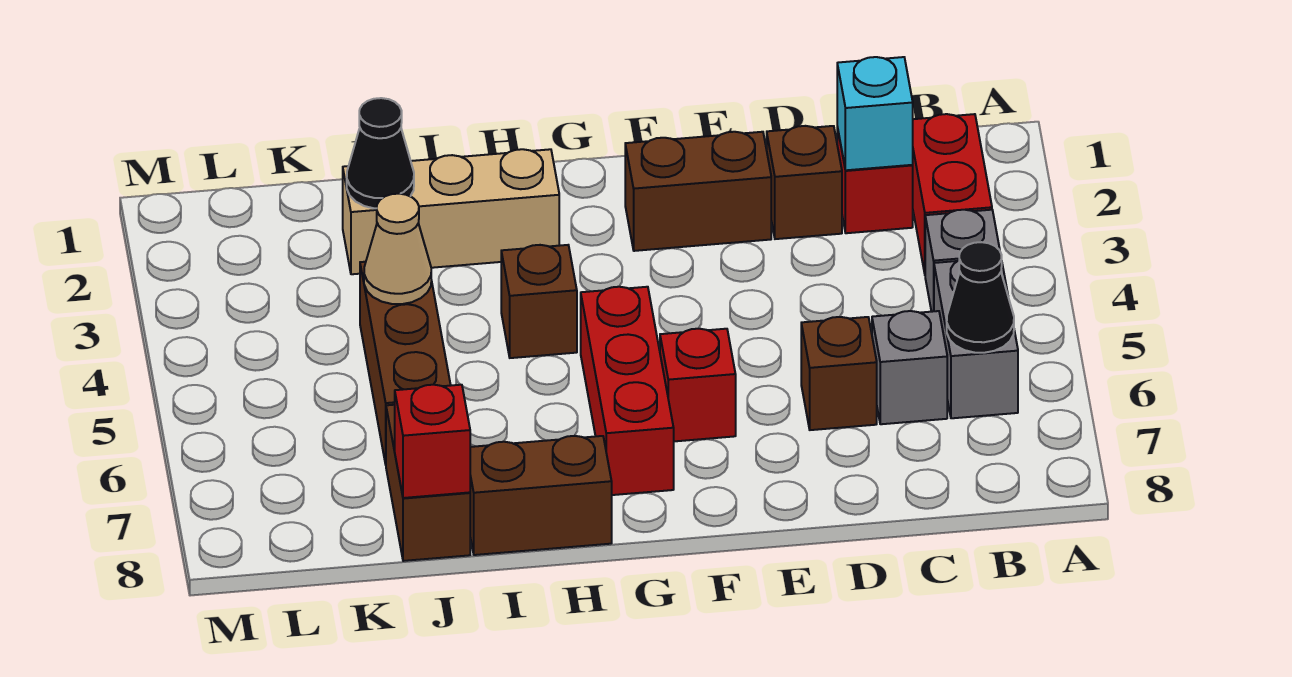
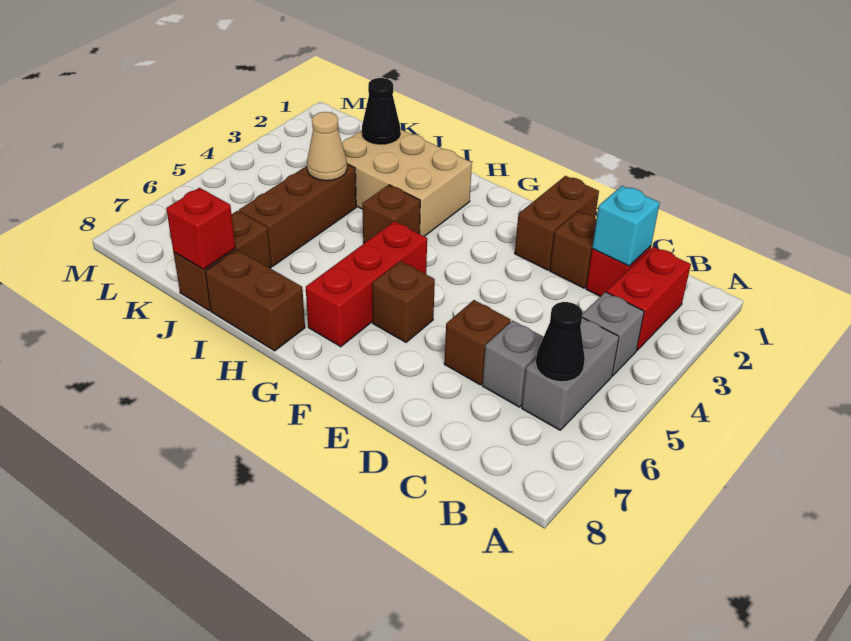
brown 1x2 brick [625,132,771,251] -> brown 1x2 brick turned to [515,176,599,270]
red 1x1 brick [660,329,736,441] -> brown 1x1 brick [372,261,435,342]
tan 1x3 brick [343,149,559,274] -> tan 2x3 brick [342,129,472,236]

